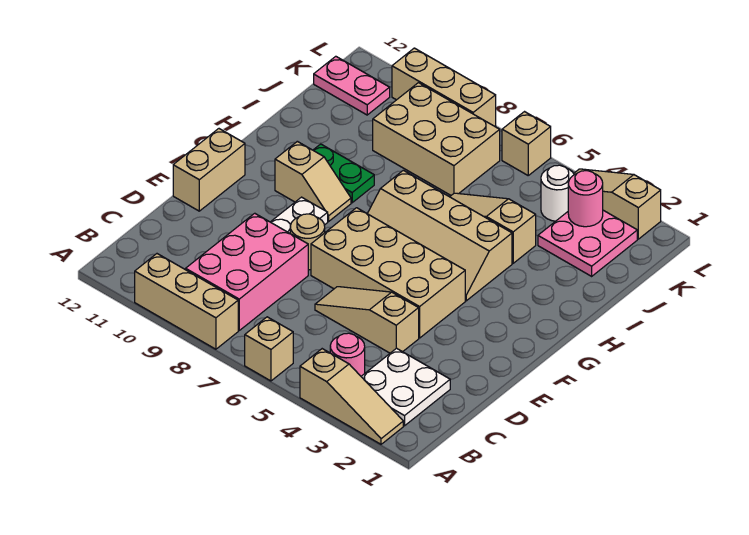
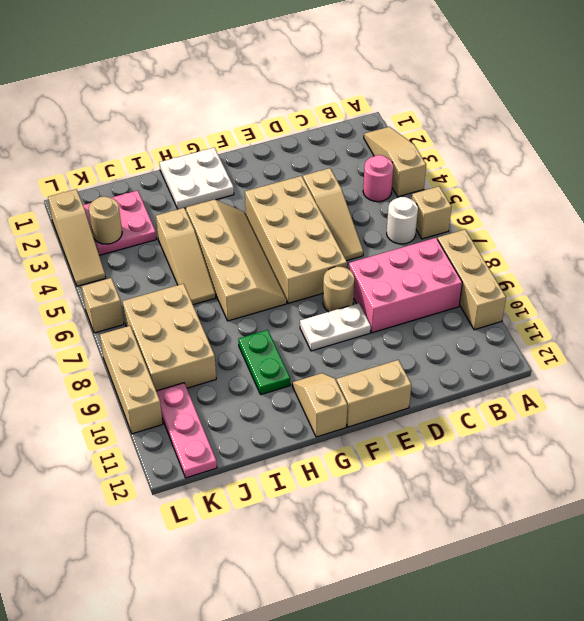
white 2x2 plate [361,348,450,426] -> white 2x2 plate moved to [159,148,234,209]
tan 1x2 slope [275,141,351,221] -> tan 1x2 slope moved to [292,373,347,437]
pink 1x1 round brick [568,171,603,227] -> tan 1x1 round brick [89,196,122,244]
white 1x1 round brick [541,165,574,221] -> white 1x1 round brick moved to [387,197,418,244]
pink 1x2 plate [314,56,390,115] -> pink 1x3 plate [156,383,217,478]

